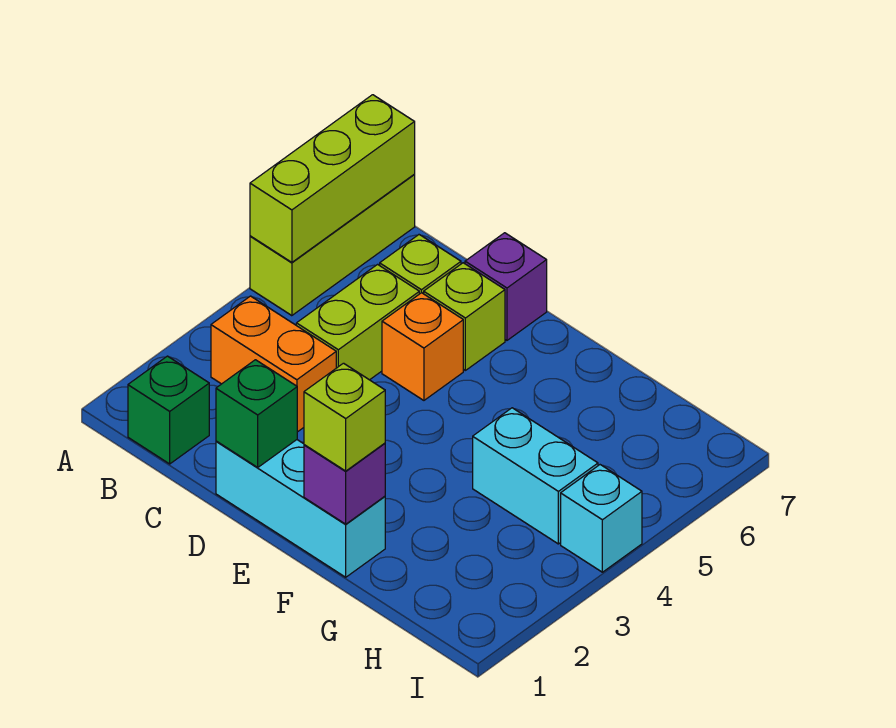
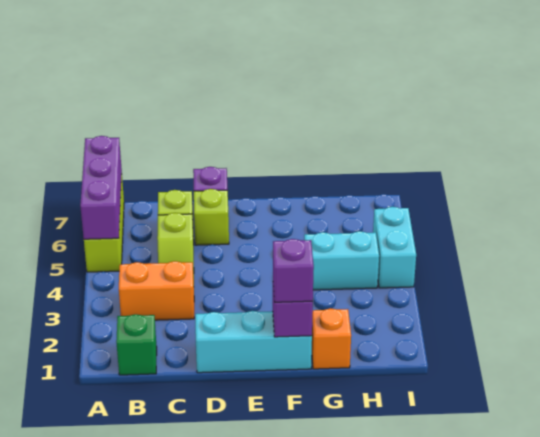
lime 1x3 brick [250,95,415,262] -> purple 1x3 brick [80,136,122,239]
lime 1x2 brick [296,264,419,380] -> lime 1x2 slope [157,213,194,279]
green 1x1 brick [216,360,297,467] -> none
orange 1x1 brick [382,293,463,400] -> orange 1x1 brick moved to [312,308,351,369]
lime 1x1 brick [304,363,385,471] -> purple 1x1 brick [273,239,314,302]
cyan 1x1 brick [561,465,642,572] -> cyan 1x2 brick [373,207,416,288]

